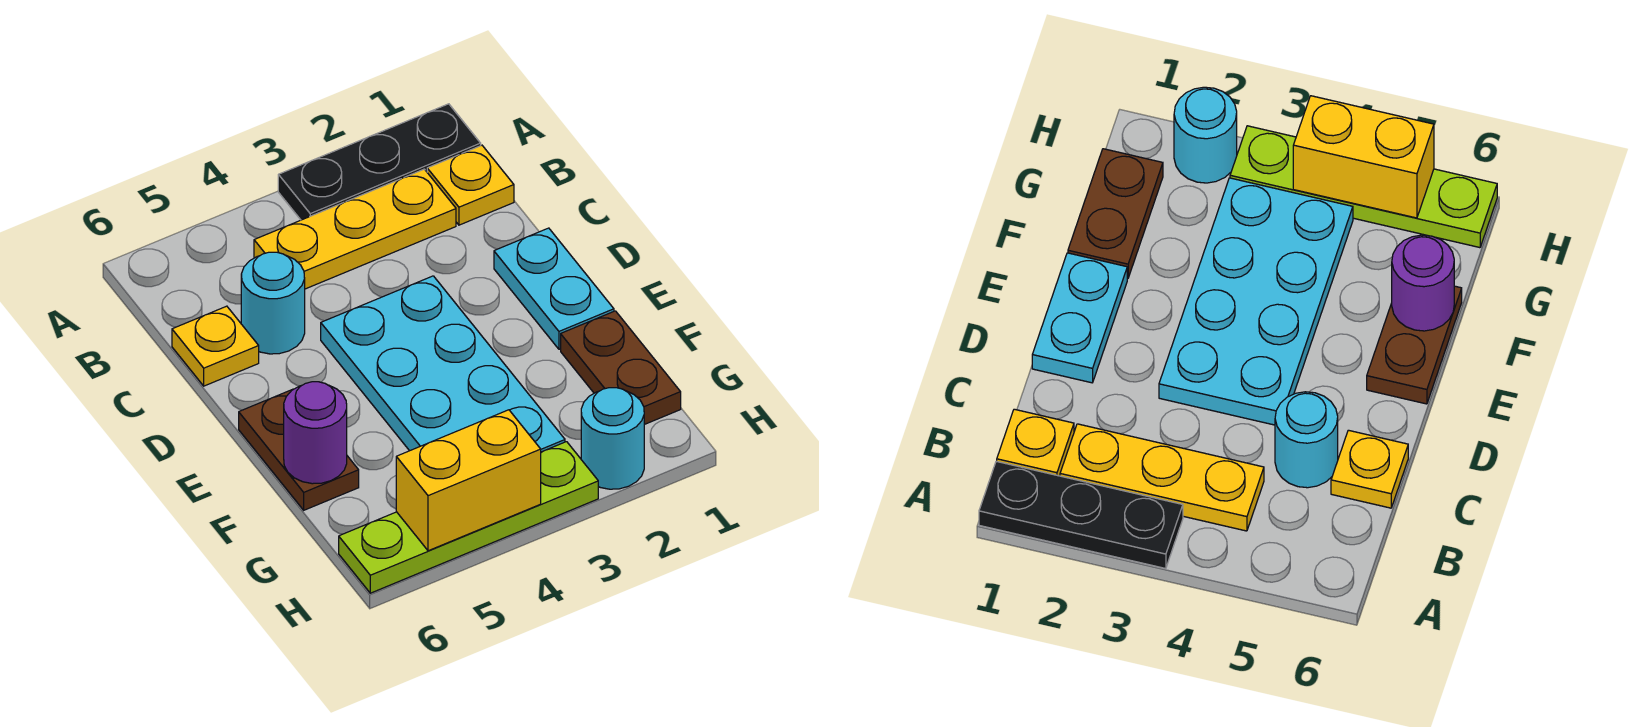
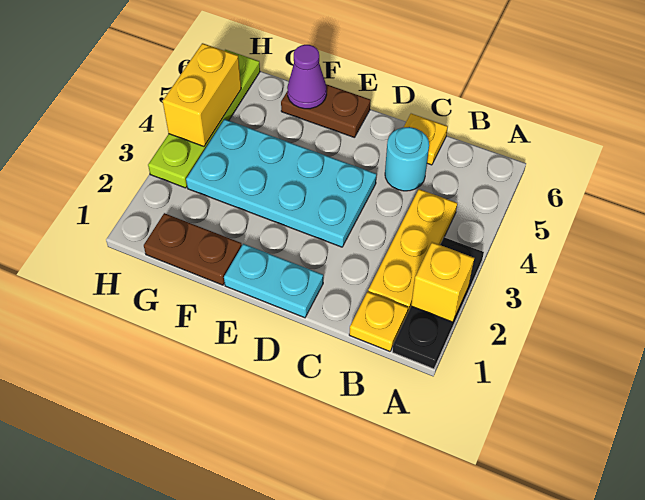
none -> yellow 1x1 brick [411,242,474,322]
purple 1x1 round brick [284,382,347,484] -> purple 1x1 cone [287,45,327,109]
cyan 1x1 round brick [581,388,644,489] -> none

